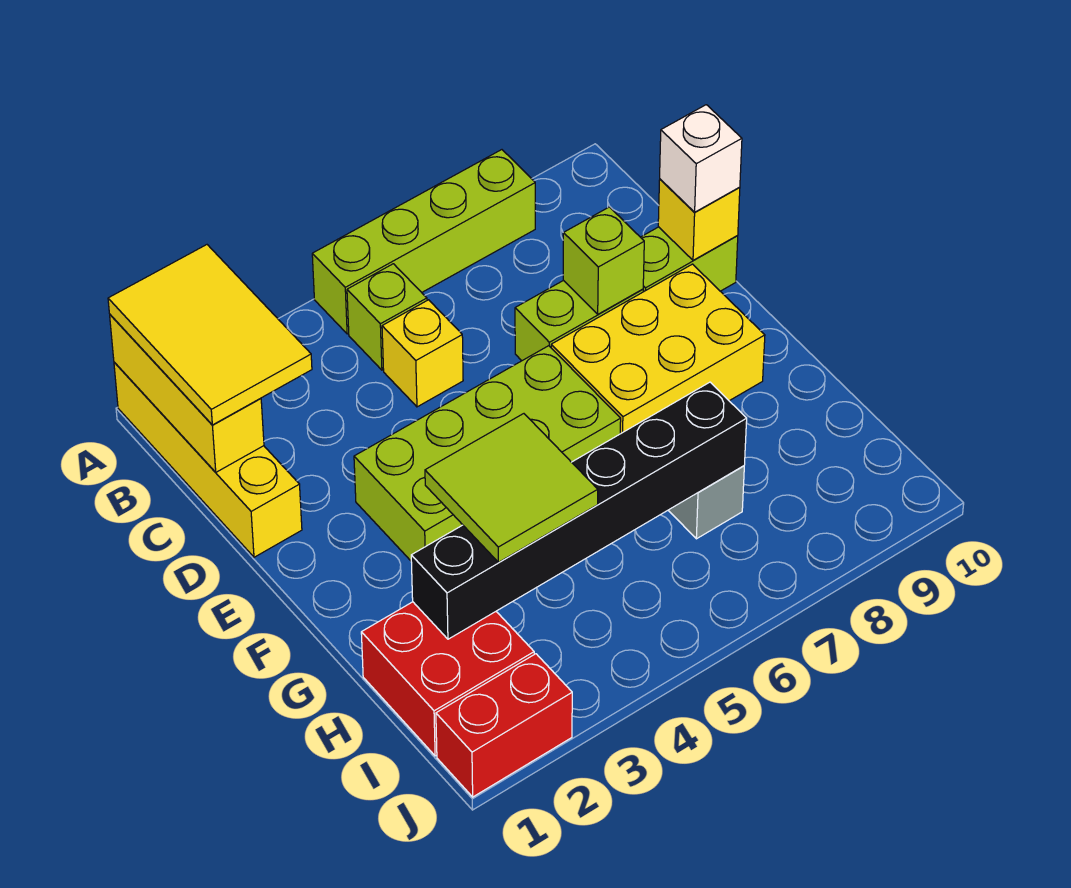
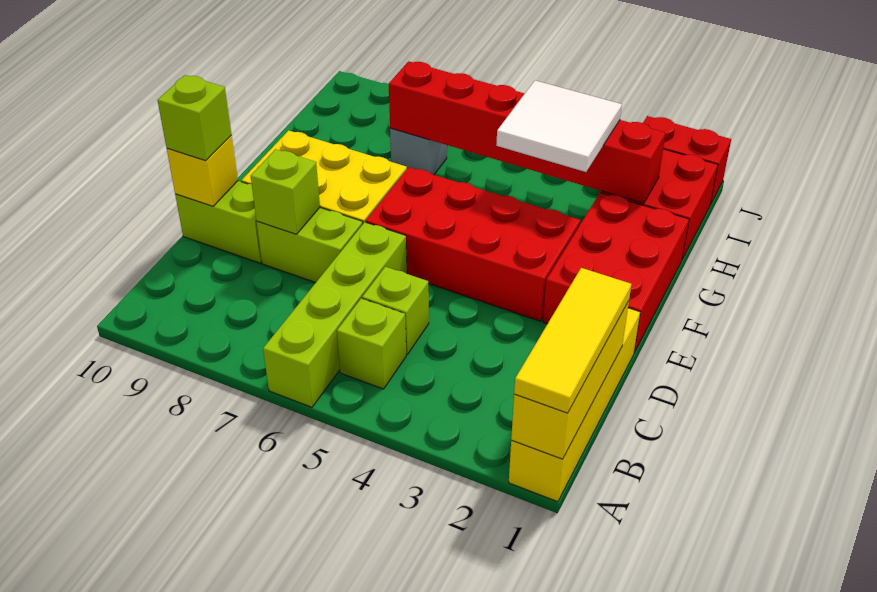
yellow 2x3 tile [108,245,312,425] -> yellow 1x3 tile [514,268,631,413]
lime 1x4 brick [312,150,535,334] -> lime 1x4 brick turned to [263,222,407,407]
yellow 1x1 brick [382,300,463,407] -> lime 1x1 brick [362,267,429,355]
white 1x1 brick [660,105,742,212] -> lime 1x1 brick [158,75,232,161]
none -> red 2x3 brick [543,193,689,353]
lime 2x4 brick [354,346,621,561] -> red 2x4 brick [366,167,580,321]
lime 2x2 tile [425,414,598,562] -> white 2x2 tile [496,81,622,172]
black 1x6 brick [411,382,747,639] -> red 1x6 brick [389,61,666,203]

